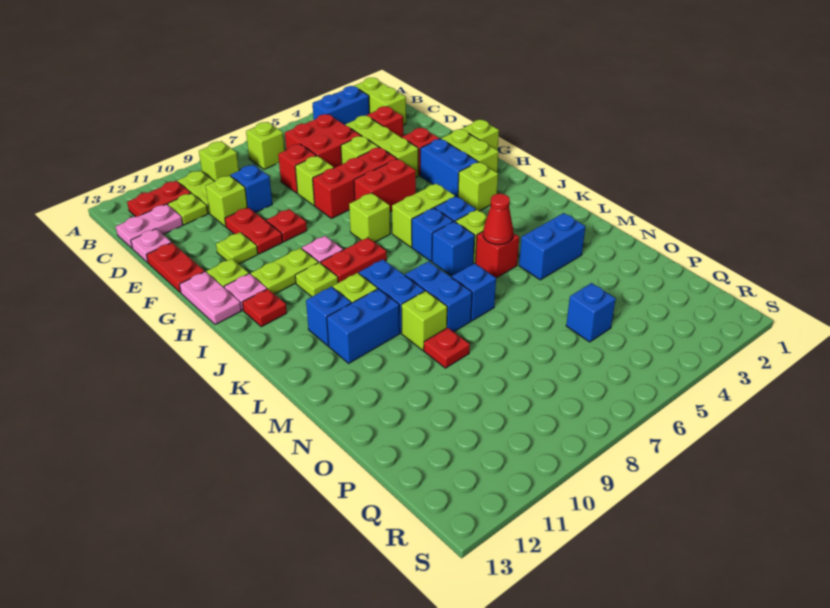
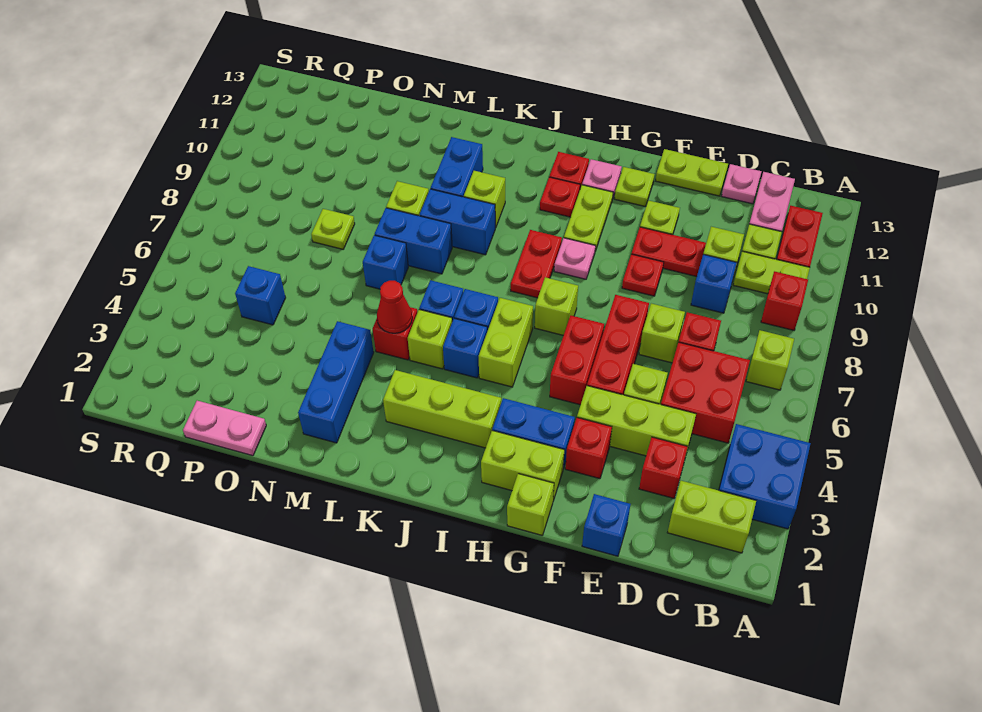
blue 1x2 brick [313,86,369,125] -> blue 2x2 brick [719,424,811,529]
lime 1x1 brick [199,141,239,181] -> red 1x1 brick [761,271,808,330]
red 1x2 plate [146,242,205,293] -> lime 1x2 plate [656,149,728,196]
pink 1x2 plate [179,272,241,325] -> pink 1x2 plate moved to [183,401,266,456]
lime 1x1 brick [458,162,498,211] -> lime 1x3 brick [383,370,501,448]
lime 1x1 plate [295,262,338,297] -> lime 1x1 plate moved to [311,209,355,249]
blue 1x1 brick [306,287,351,346] -> blue 1x1 brick moved to [582,494,630,556]
blue 1x2 brick [519,213,585,280] -> blue 1x3 brick [298,321,374,443]
red 1x1 plate [424,328,470,368] -> red 1x1 plate moved to [540,177,580,217]

